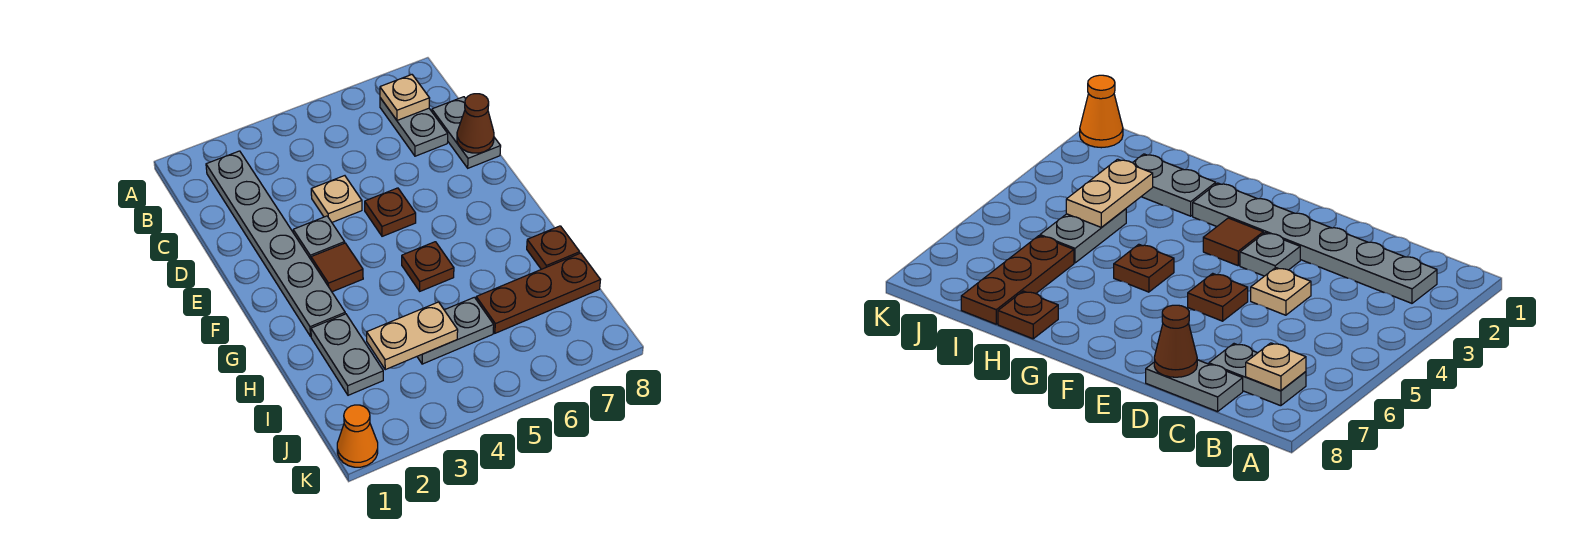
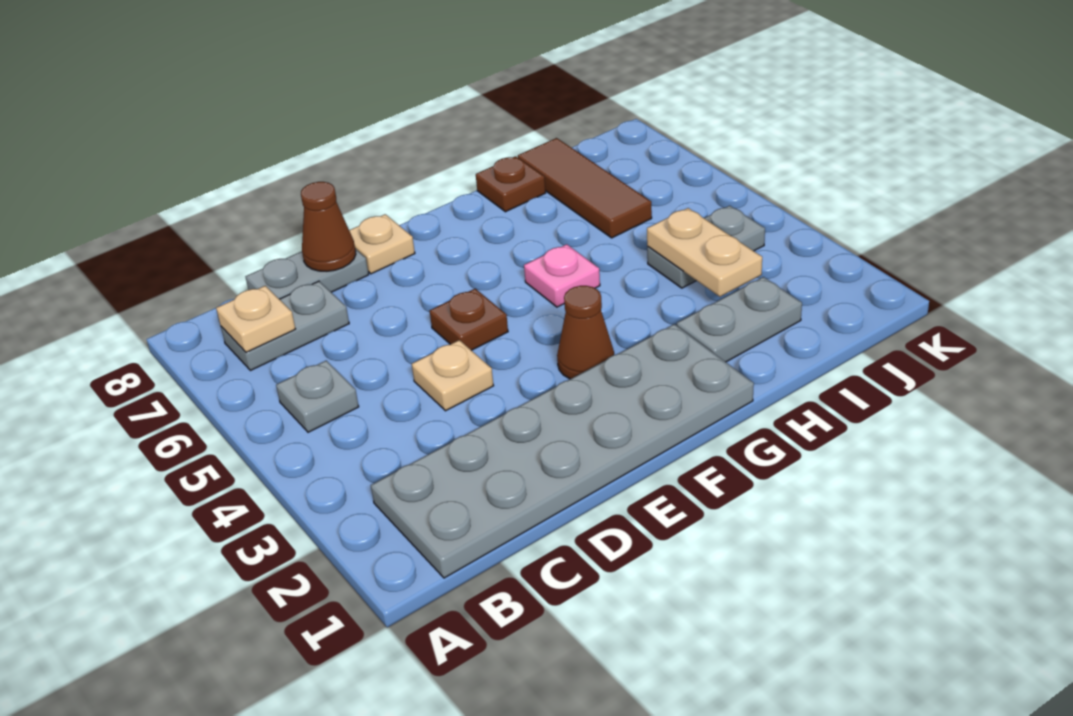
grey 1x6 plate [206,151,345,337] -> grey 2x6 plate [371,324,754,578]
grey 1x1 plate [293,216,345,259] -> grey 1x1 plate moved to [276,361,359,432]
none -> tan 1x1 plate [349,214,415,274]
brown 1x1 tile [311,243,363,292] -> brown 1x1 cone [557,286,614,379]
brown 1x1 plate [402,242,454,291] -> pink 1x1 plate [524,244,600,307]
grey 1x2 plate [417,297,494,364] -> grey 1x2 plate turned to [647,206,765,288]
brown 1x3 plate [476,253,600,333] -> brown 1x3 tile [518,138,652,238]
orange 1x1 cone [337,405,378,467] -> none

